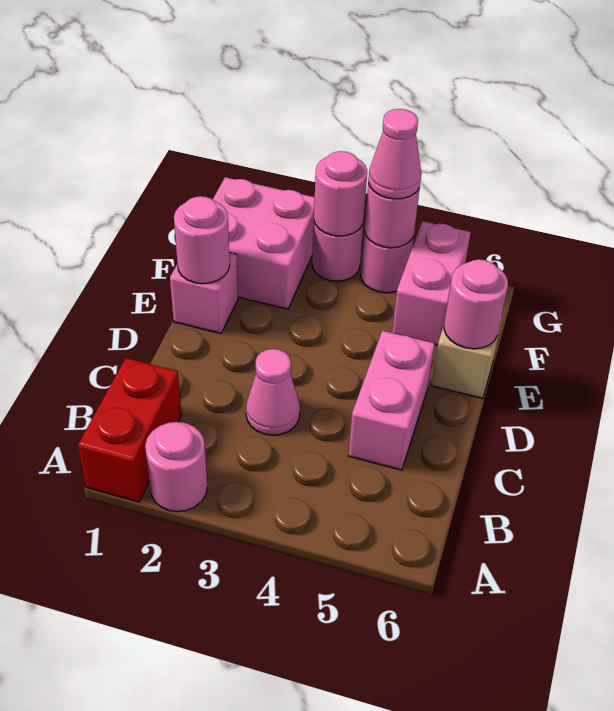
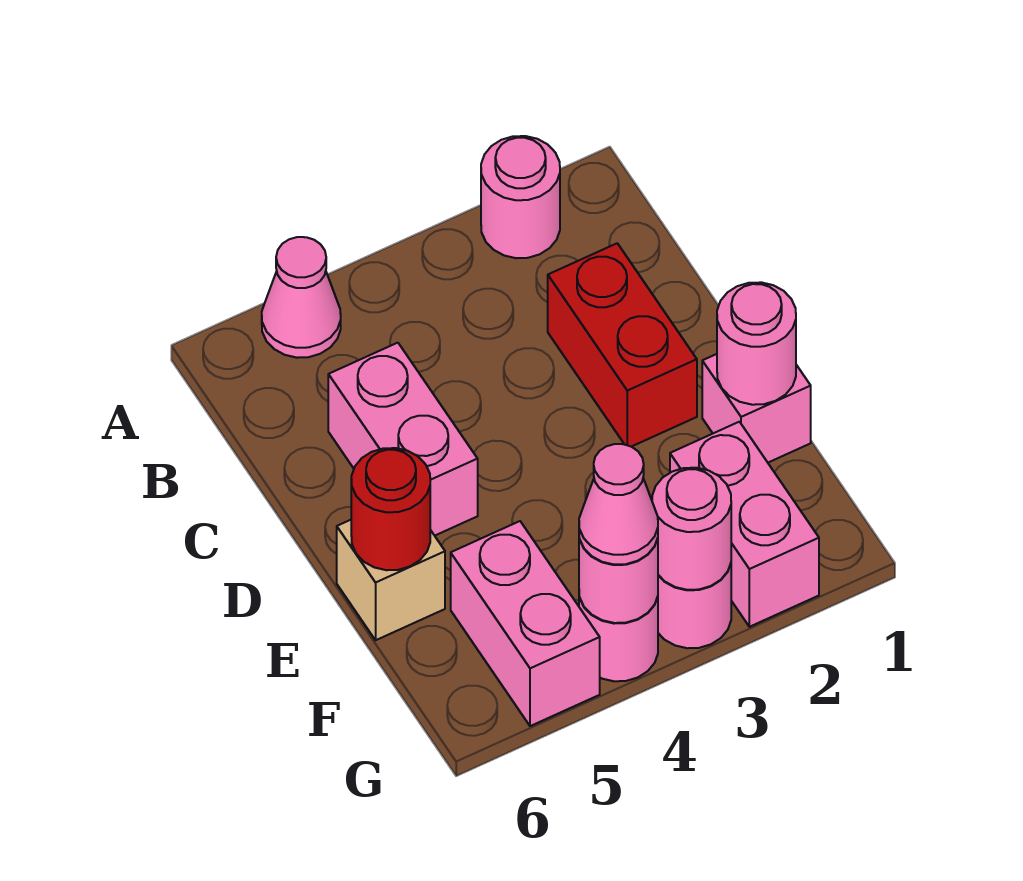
red 1x2 brick [78,358,182,502] -> red 1x2 brick moved to [548,243,697,447]
pink 1x1 cone [246,349,300,435] -> pink 1x1 cone moved to [262,237,341,358]
pink 1x1 round brick [444,259,508,349] -> red 1x1 round brick [351,448,430,570]
pink 2x2 brick [213,177,315,309] -> pink 1x2 brick [670,422,819,627]

